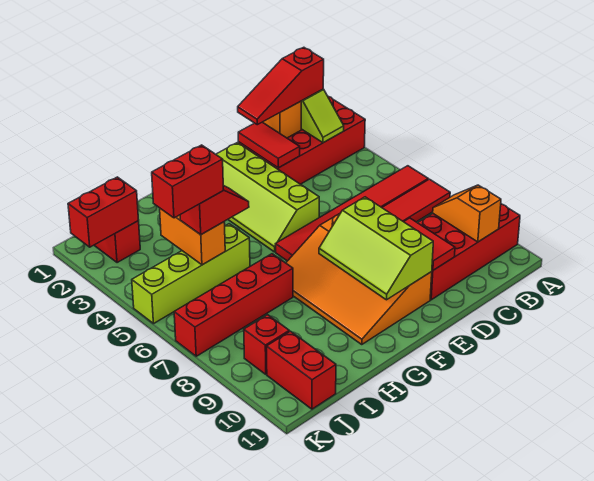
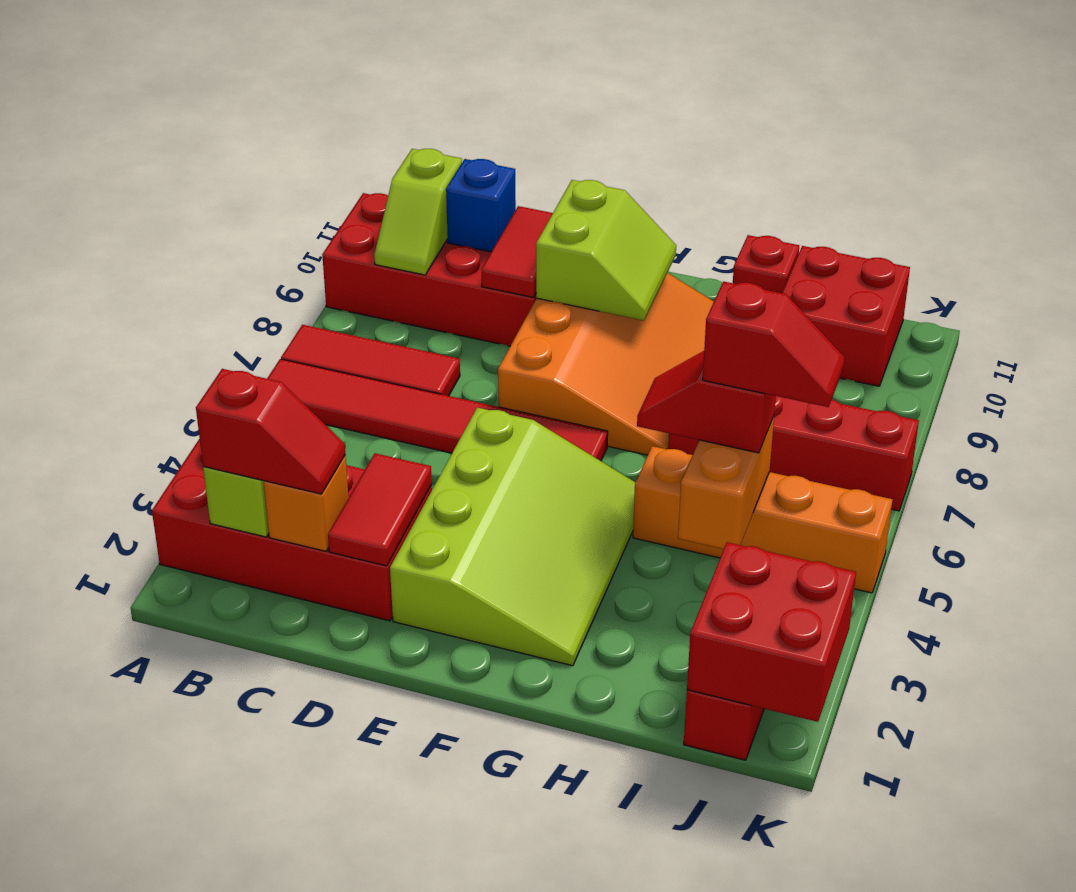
red 1x3 slope [238,47,324,125] -> red 1x2 slope [196,369,345,494]
orange 1x2 slope [433,185,501,242] -> lime 1x2 slope [374,149,462,275]
none -> blue 1x1 brick [446,159,516,252]
lime 2x4 slope [216,143,319,252] -> lime 3x4 slope [390,408,636,666]
lime 2x3 slope [319,197,433,300] -> lime 2x2 slope [536,180,676,320]
lime 1x4 brick [132,224,250,324] -> orange 1x4 brick [633,446,893,593]
red 1x2 brick [152,145,223,218] -> red 1x2 slope [703,281,845,407]
red 1x2 brick [68,177,138,247] -> red 2x2 brick [687,542,856,722]
red 1x1 brick [244,315,289,374] -> red 1x1 brick moved to [733,235,799,293]
red 1x2 brick [267,331,336,409] -> red 2x2 brick [782,246,910,386]

